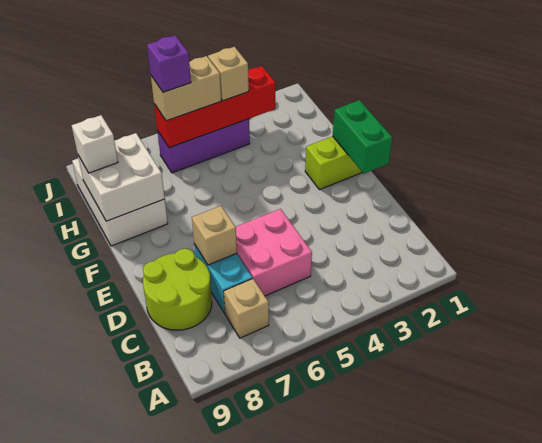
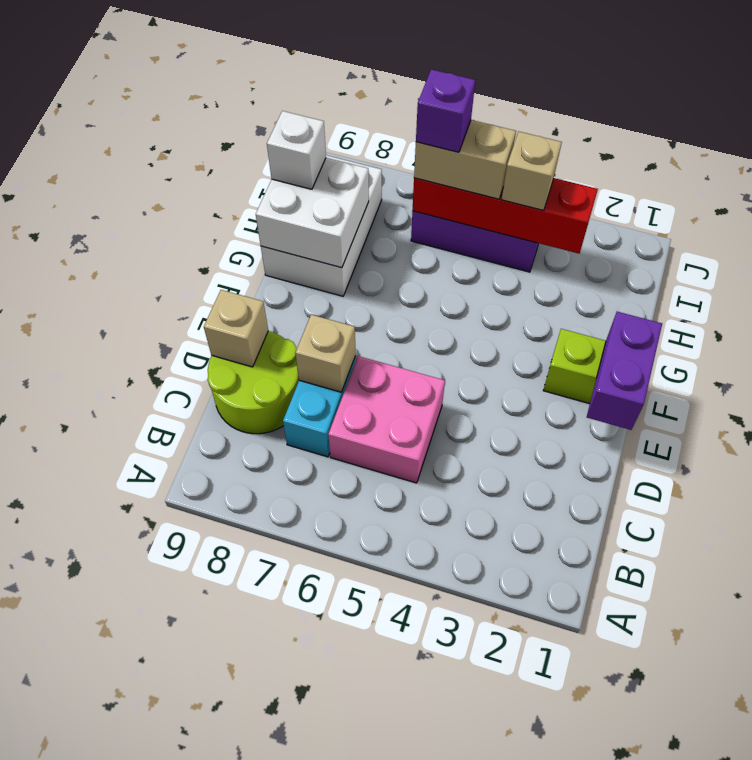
tan 1x1 brick [224,279,269,338] -> tan 1x1 brick moved to [204,290,268,367]
green 1x2 brick [333,100,392,174] -> purple 1x2 brick [587,312,662,430]

